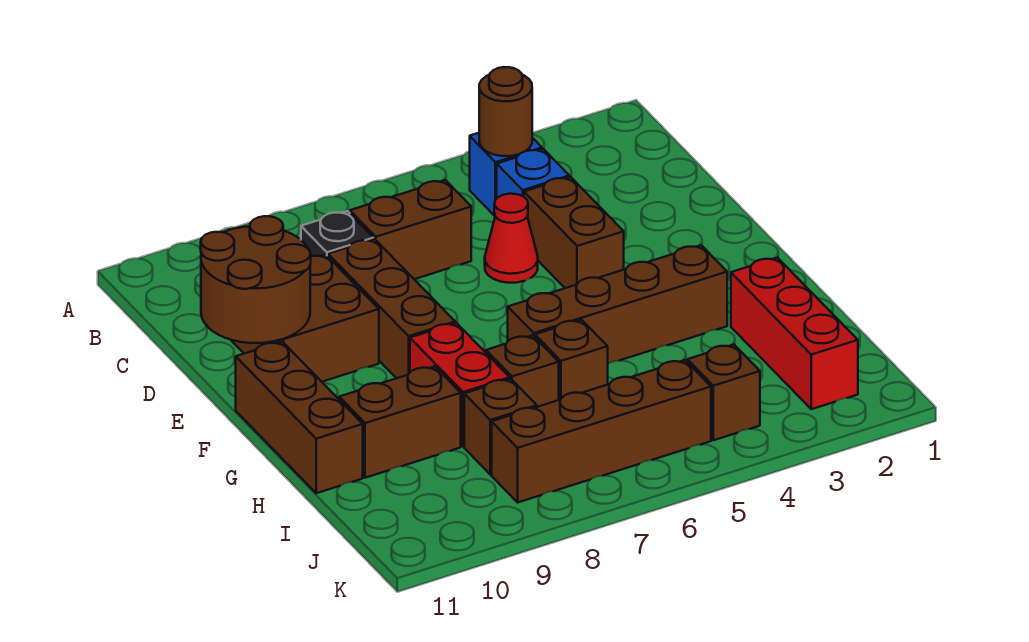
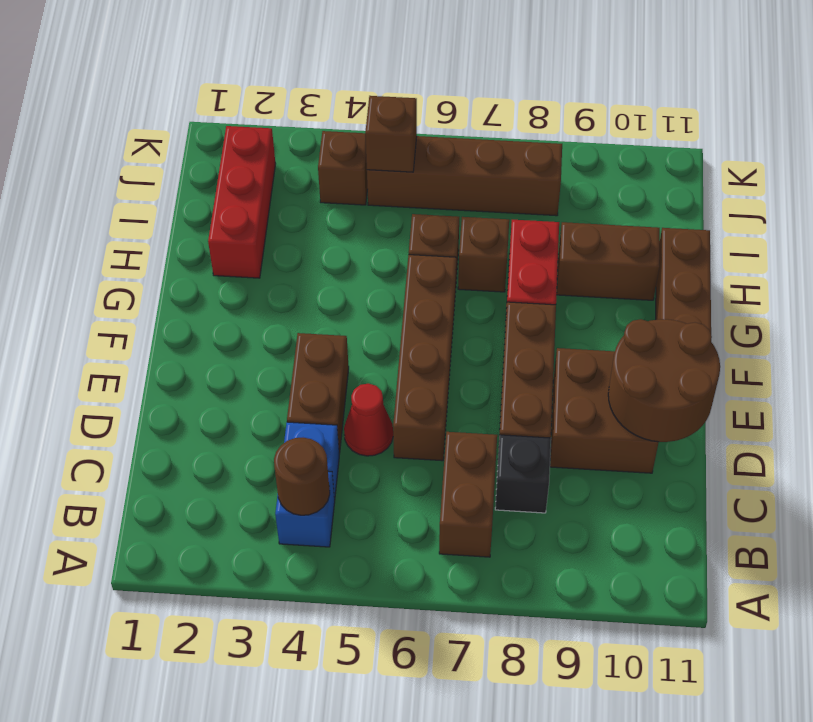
brown 1x2 brick [350,180,471,279] -> brown 1x2 brick turned to [439,432,497,557]
brown 1x4 brick [508,245,727,364] -> brown 1x4 brick turned to [393,255,456,461]
brown 1x1 brick [464,379,537,475] -> brown 1x1 brick moved to [365,96,417,172]

